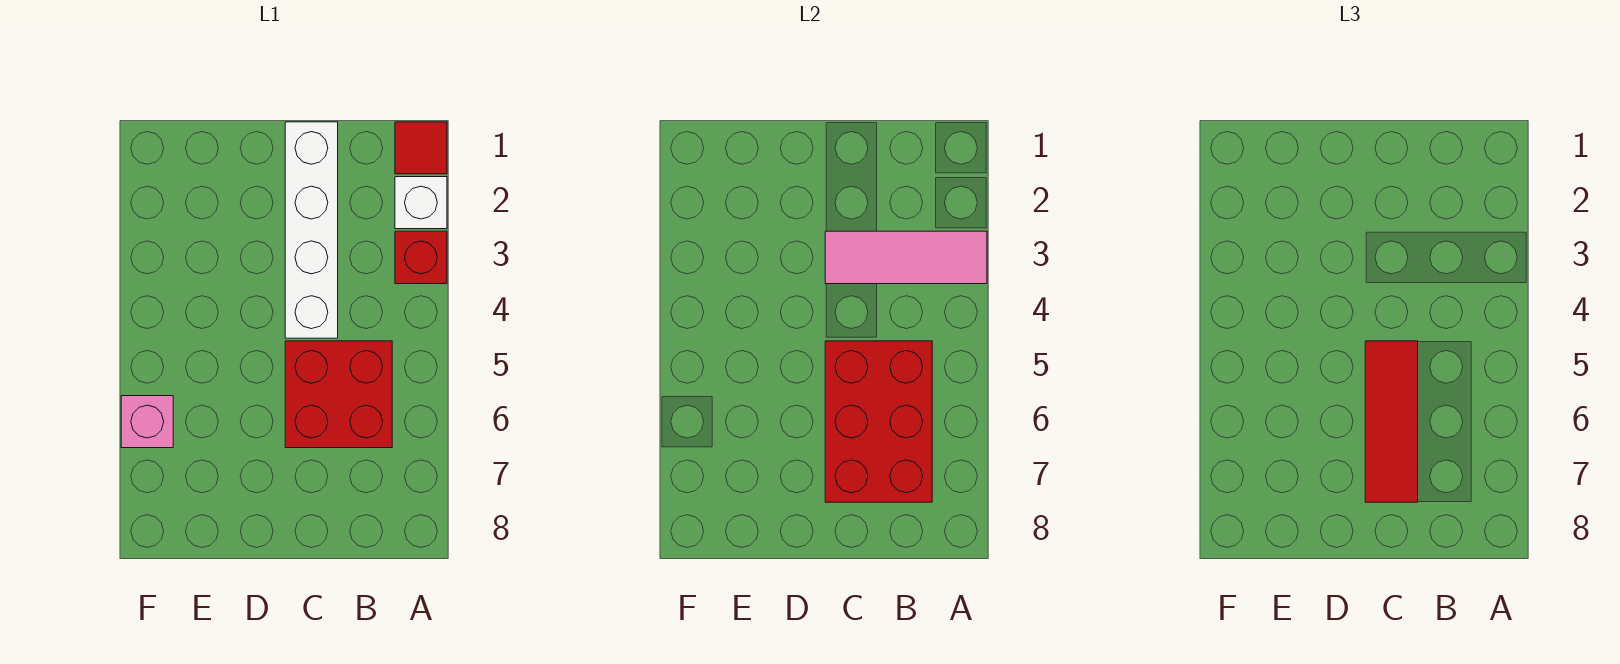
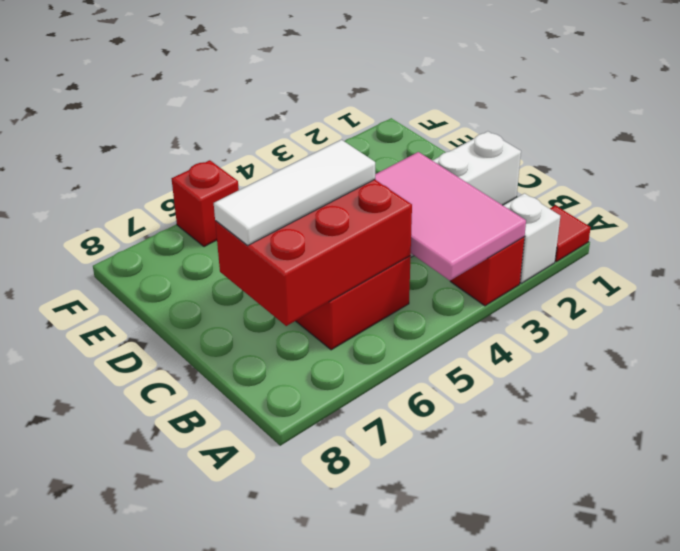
pink 1x3 tile [825,231,987,284] -> pink 2x3 tile [375,152,526,281]
red 1x3 tile [1365,341,1418,502] -> white 1x3 tile [214,140,375,245]
pink 1x1 brick [121,396,173,448] -> red 1x1 brick [172,160,239,247]

